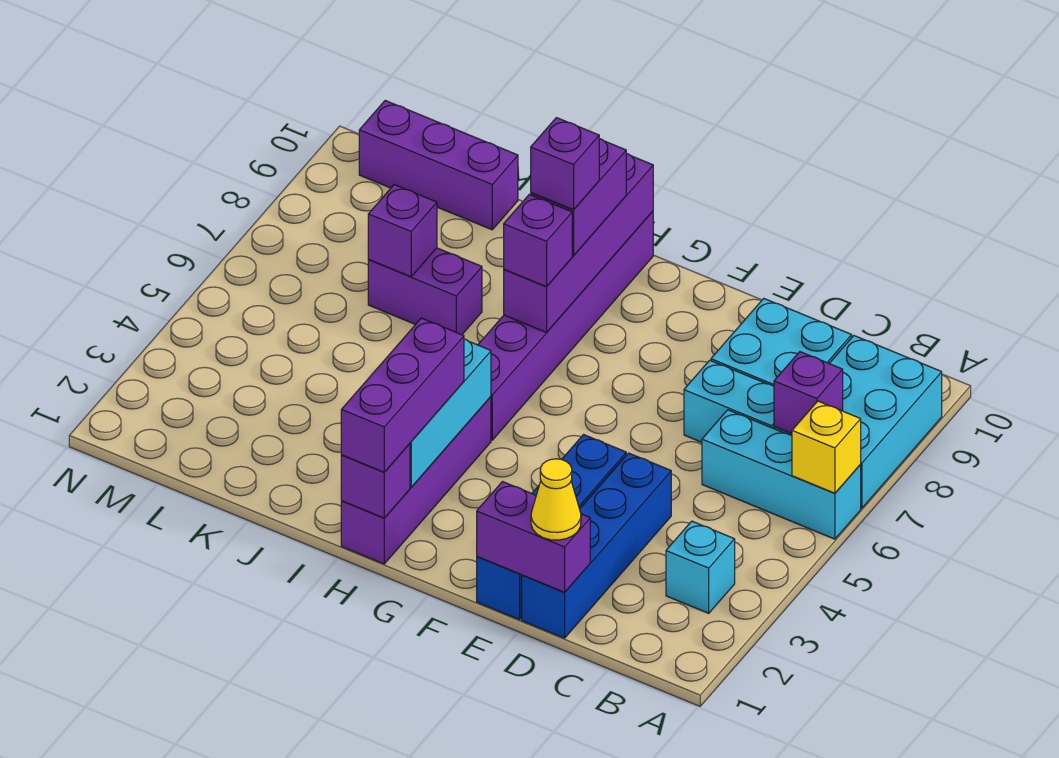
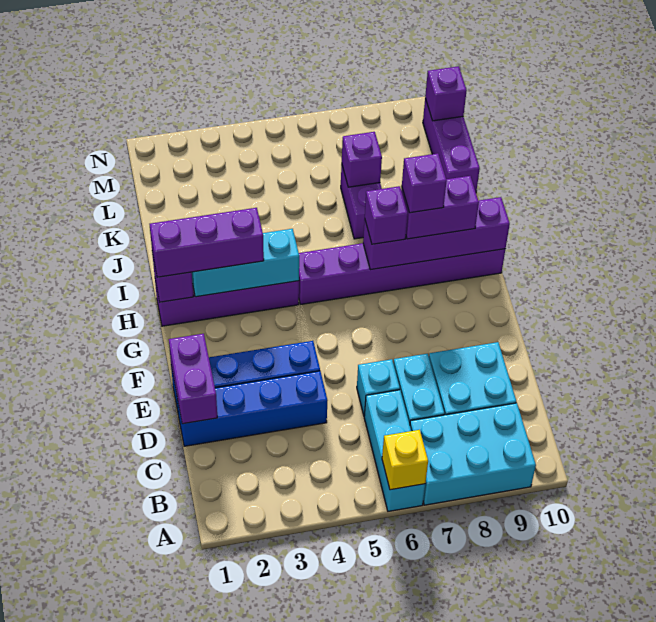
cyan 1x1 brick [666,521,735,613] -> cyan 1x1 brick moved to [357,359,400,416]
purple 1x1 brick [774,352,843,433] -> purple 1x1 brick moved to [425,66,467,121]
yellow 1x1 cone [531,459,581,540] -> none

